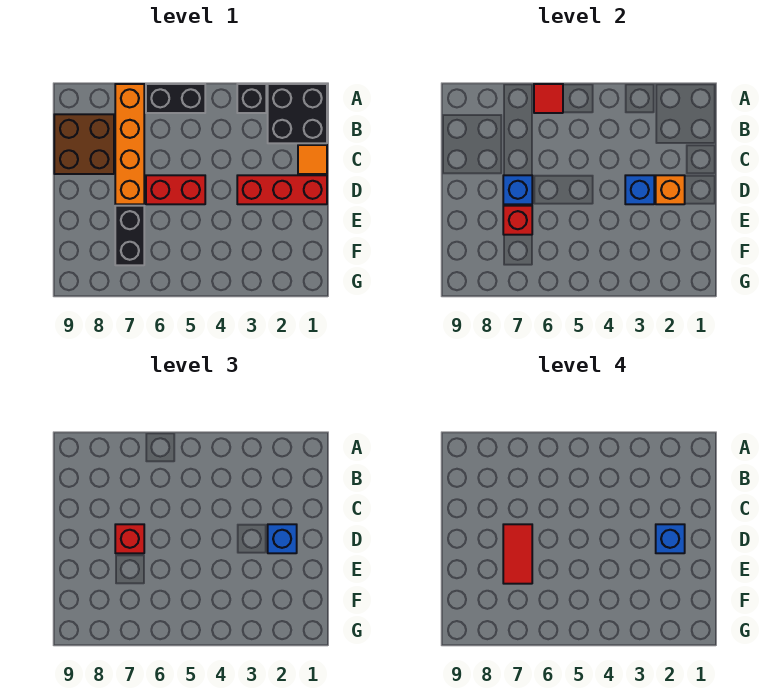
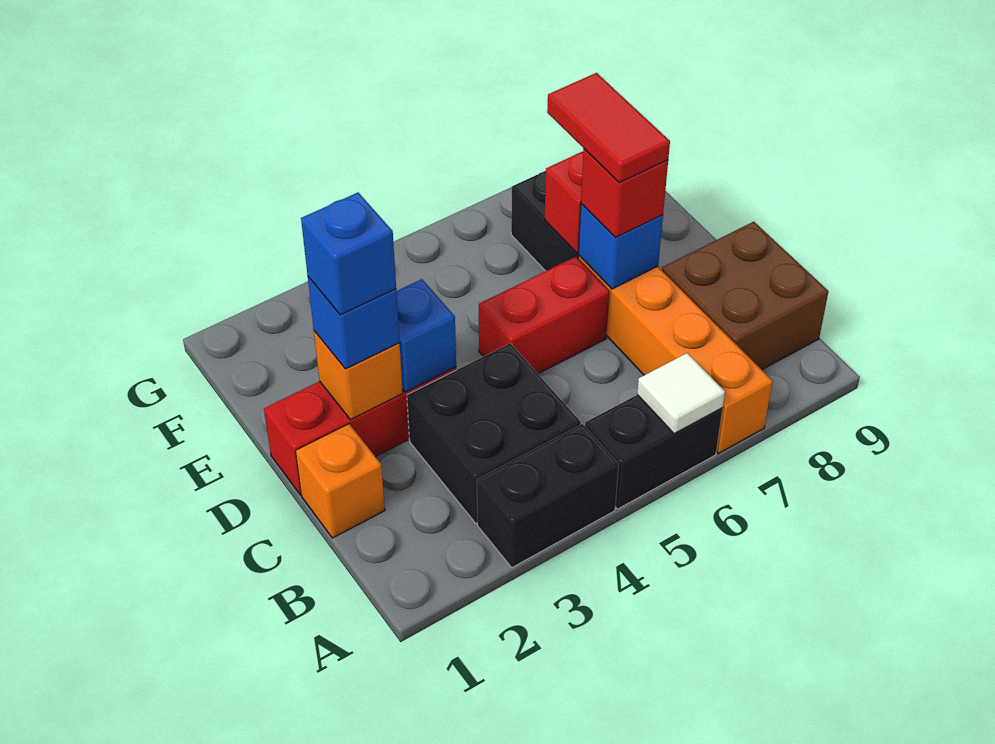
black 2x2 brick [268,84,327,143] -> black 2x2 brick moved to [407,343,581,523]
black 1x1 brick [237,84,266,113] -> black 1x2 brick [477,424,619,568]
red 1x1 tile [534,84,563,113] -> white 1x1 tile [637,353,725,434]
orange 1x1 tile [298,145,327,174] -> orange 1x1 brick [296,424,385,538]

